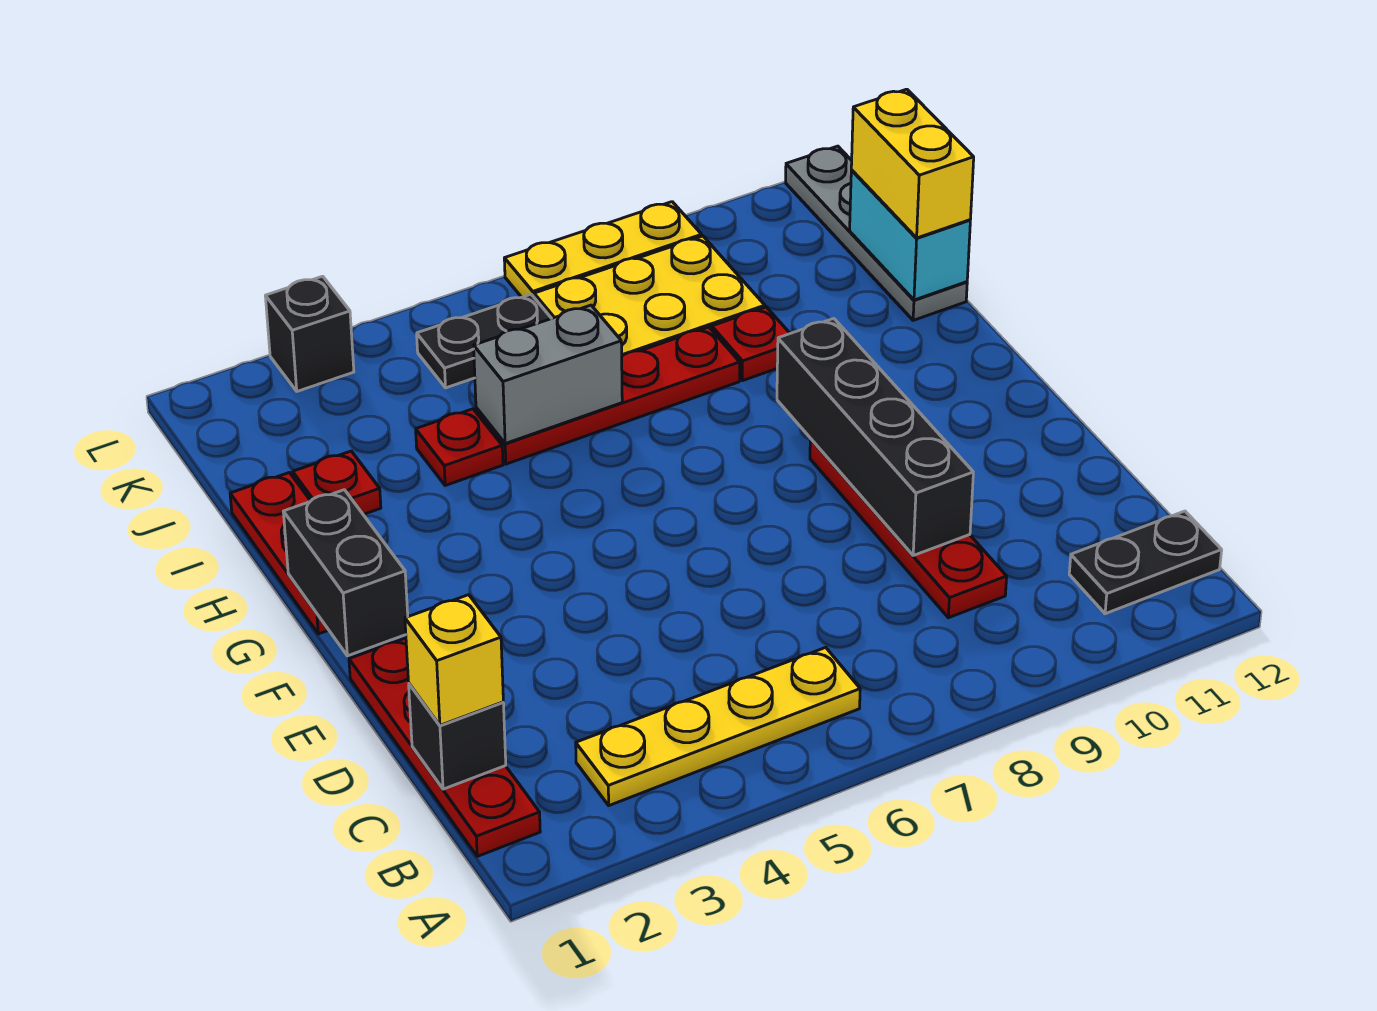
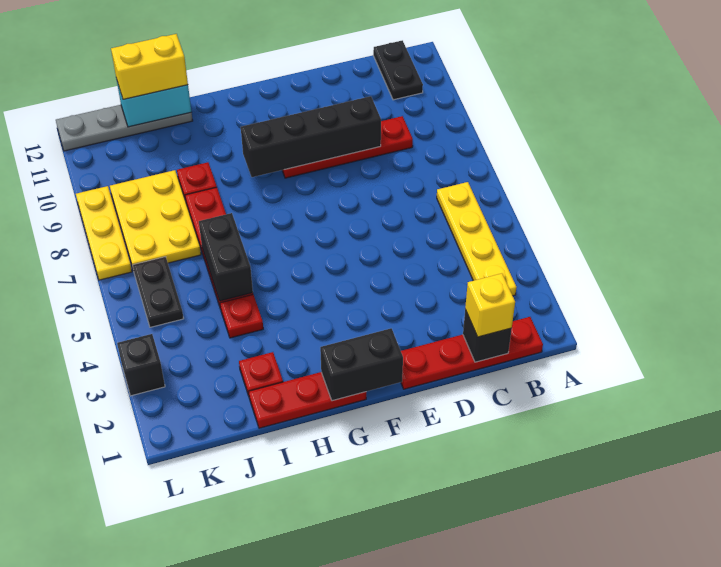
grey 1x2 brick [474,305,622,444] -> black 1x2 brick [199,213,253,301]

